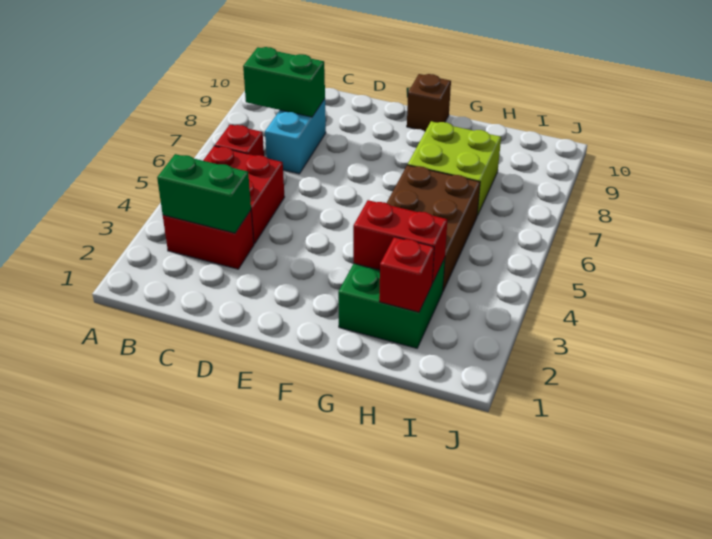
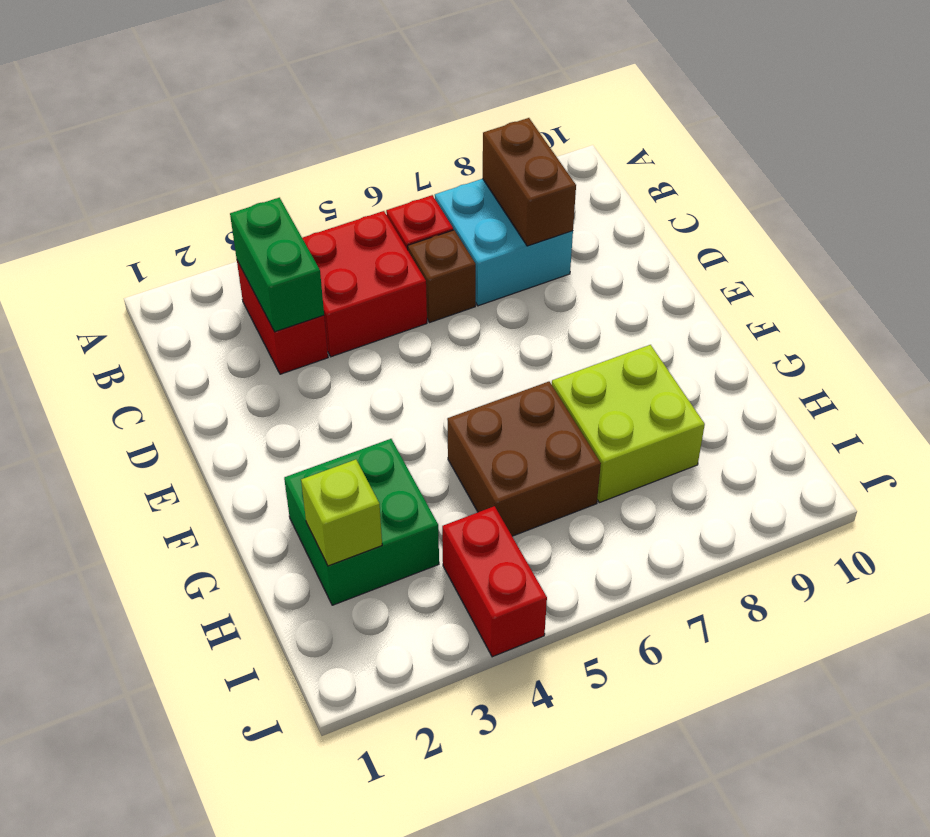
green 1x2 brick [243,47,325,117] -> brown 1x2 brick [483,118,576,246]
cyan 1x2 brick [265,99,326,174] -> cyan 2x2 brick [435,179,573,306]
brown 1x1 brick [407,74,451,131] -> brown 1x1 brick moved to [408,230,476,323]
red 1x2 brick [353,200,447,283] -> red 1x2 brick moved to [442,506,547,657]
brown 2x3 brick [387,165,480,291] -> brown 2x2 brick [447,382,601,536]
red 1x1 brick [379,237,434,312] -> lime 1x1 brick [301,460,382,566]

